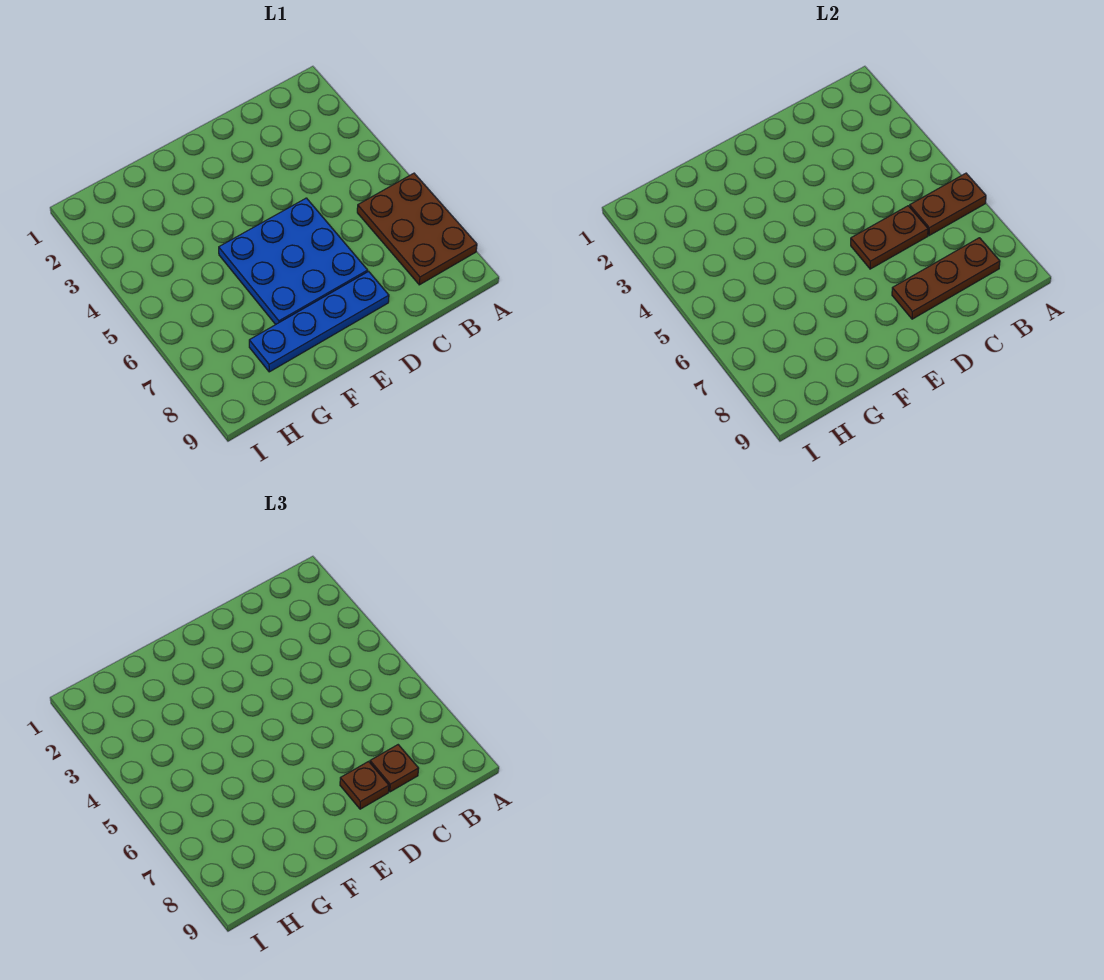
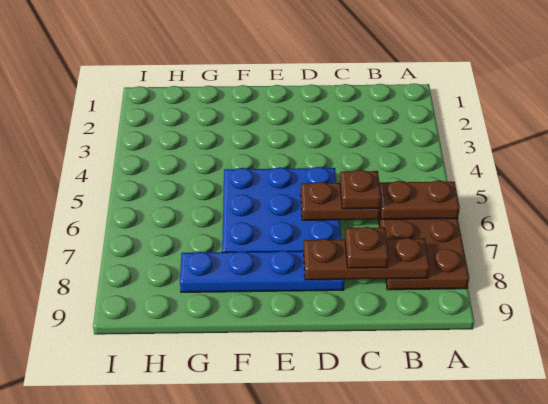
brown 1x1 plate [340,761,389,809] -> brown 1x1 plate moved to [340,170,381,209]

